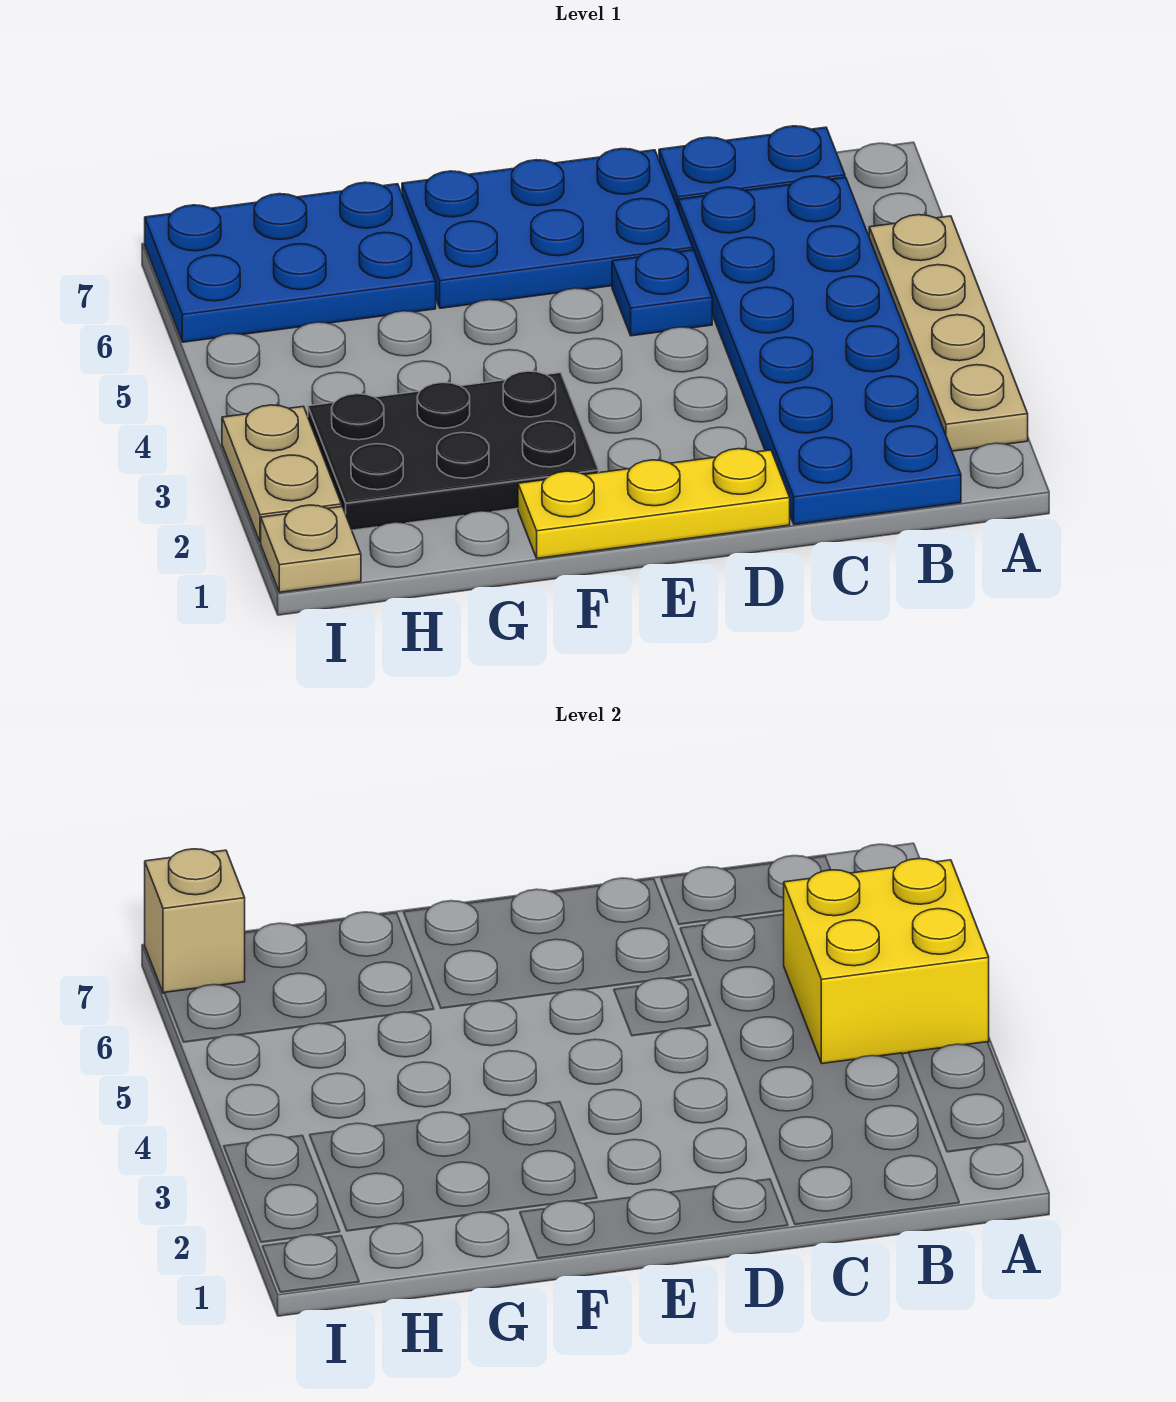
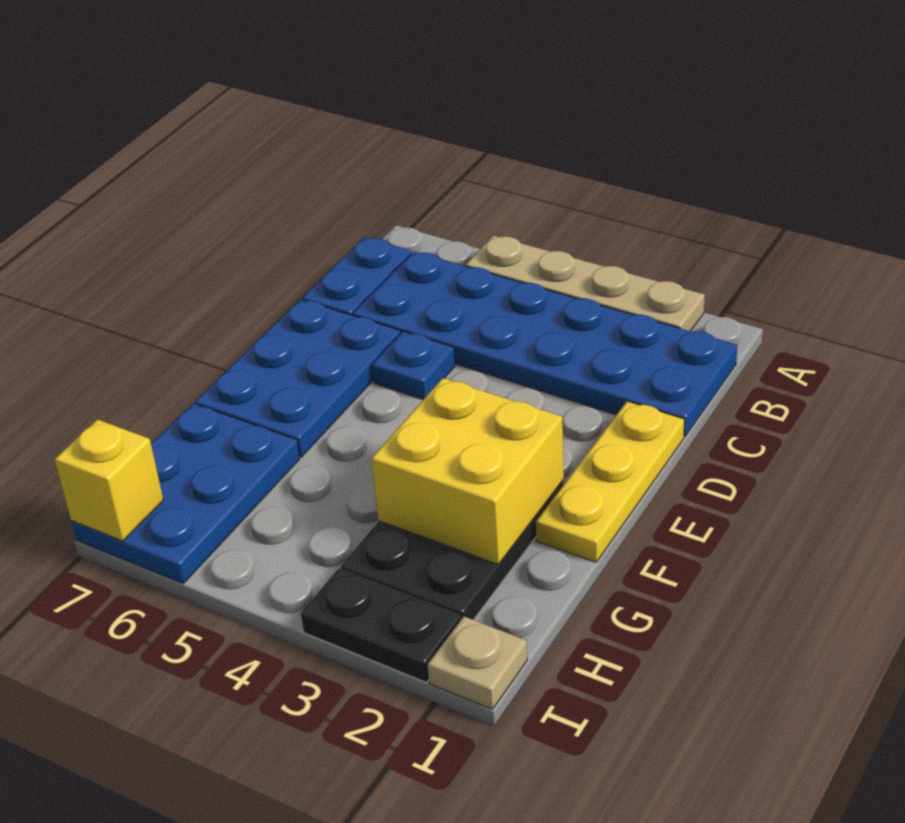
yellow 2x2 brick [784,859,989,1064] -> yellow 2x2 brick moved to [371,378,564,564]
tan 1x2 plate [222,405,342,542] -> black 1x2 plate [300,568,461,682]
tan 1x1 brick [145,849,245,993] -> yellow 1x1 brick [54,420,163,541]

